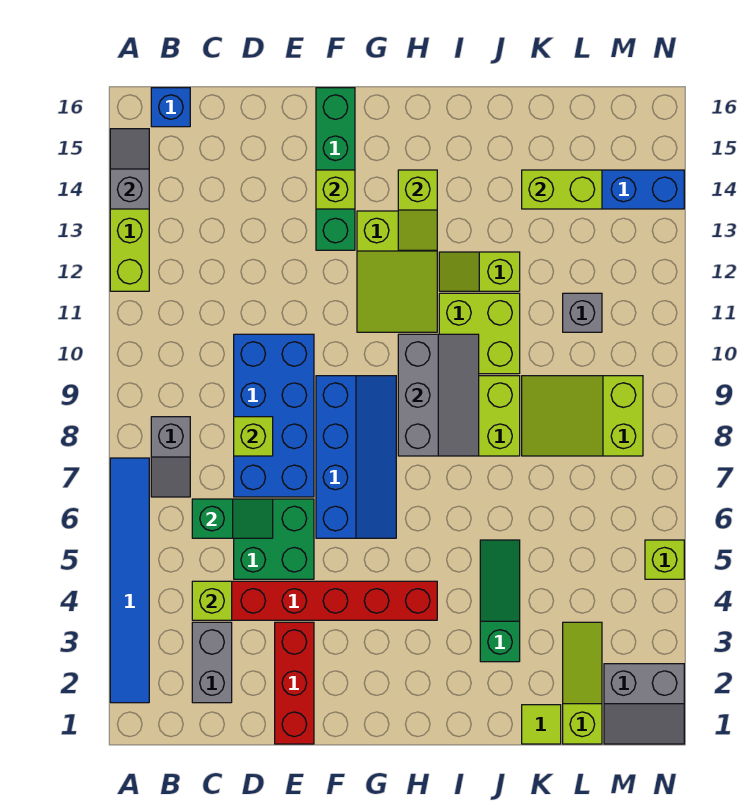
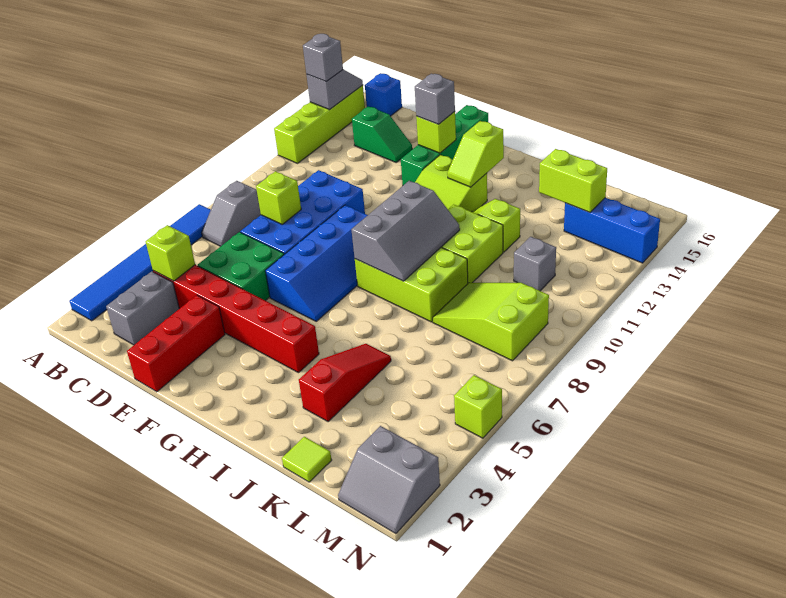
none -> grey 1x1 brick [303,34,343,82]
green 1x2 slope [192,499,273,538] -> green 1x2 slope moved to [352,106,412,162]
none -> grey 1x1 brick [415,74,455,124]
green 1x3 slope [480,540,520,662] -> red 1x3 slope [299,344,391,421]
lime 1x3 slope [563,622,602,744] -> none

